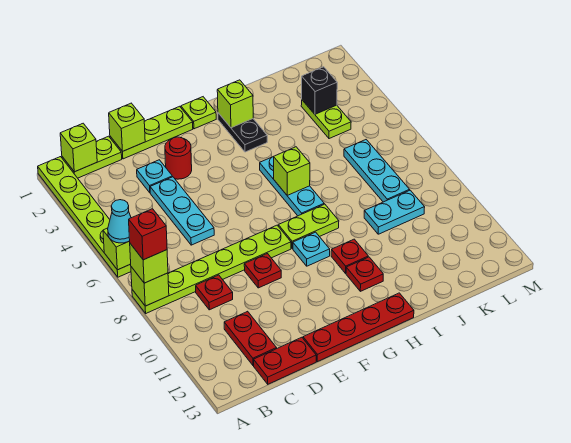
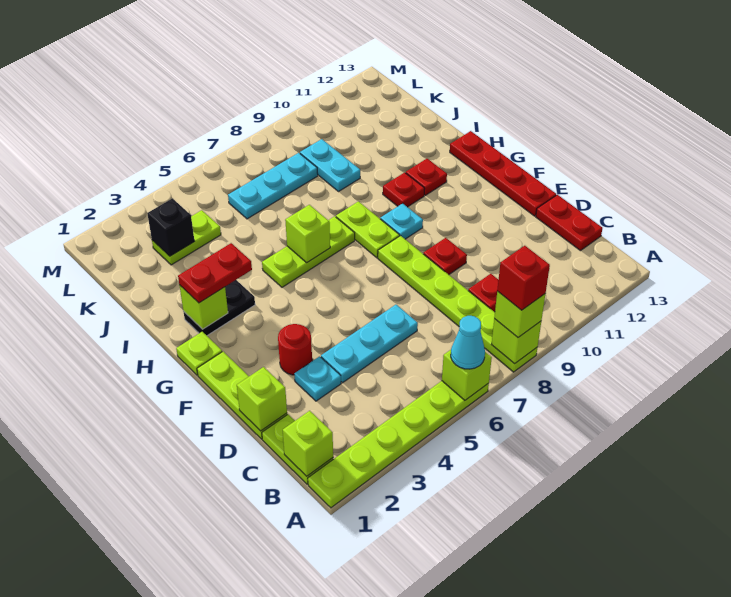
red 1x2 plate [224,311,277,365] -> red 1x2 plate moved to [178,243,252,303]
cyan 1x3 plate [260,157,324,216] -> lime 1x3 plate [262,216,355,287]

